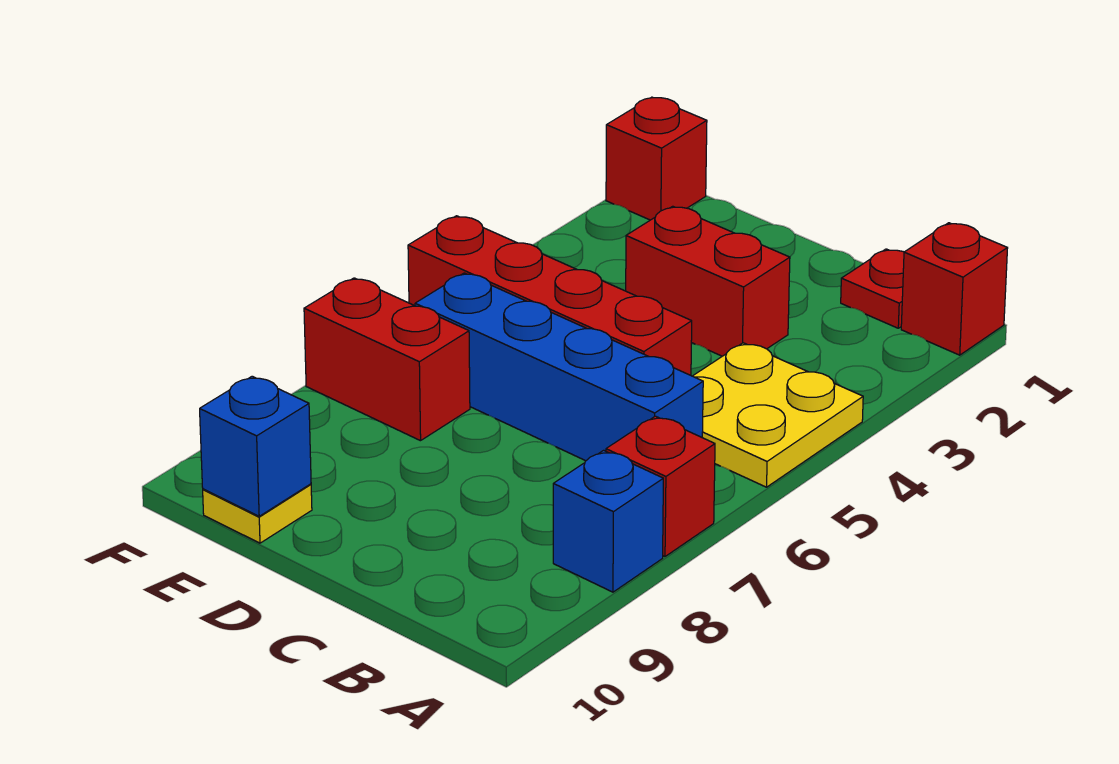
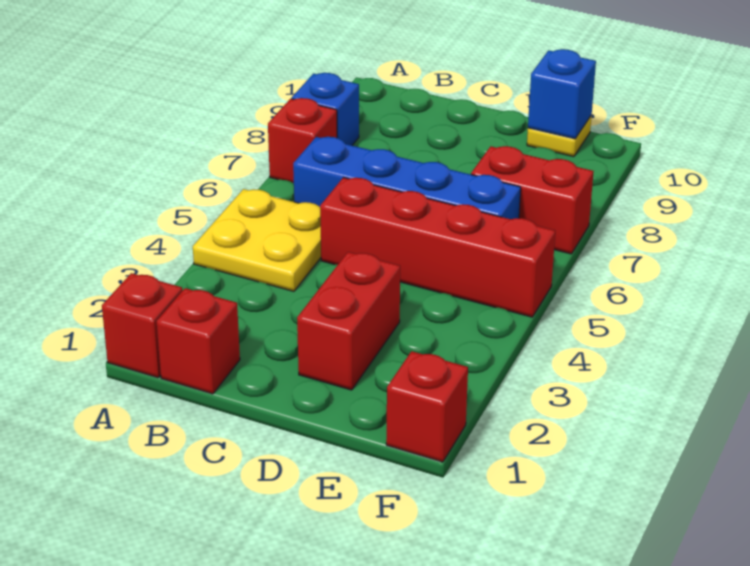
red 1x1 plate [841,249,904,328] -> red 1x1 brick [156,288,240,394]
red 1x2 brick [626,206,790,356] -> red 1x2 brick turned to [297,252,400,390]

